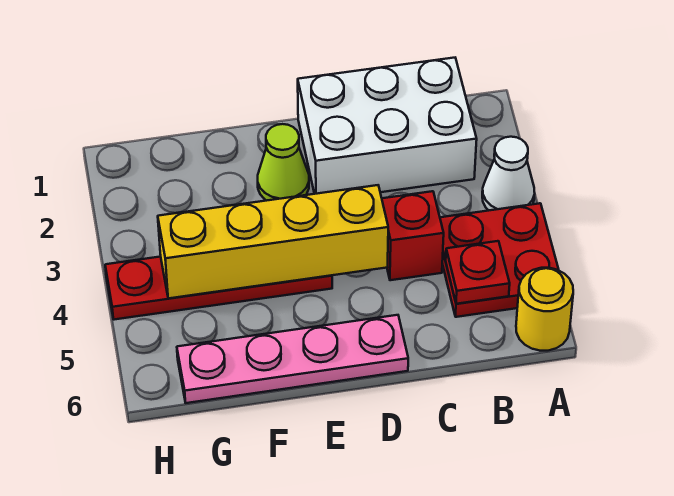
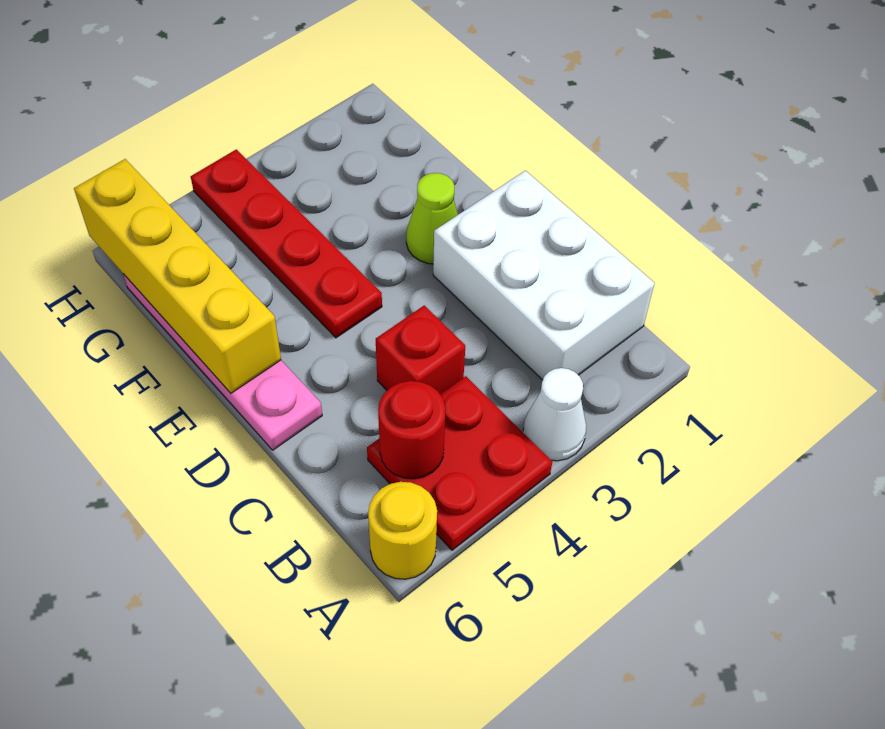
red 1x1 plate [446,241,510,304] -> red 1x1 round brick [378,381,446,479]
yellow 1x4 brick [158,185,388,298] -> yellow 1x4 brick moved to [74,159,281,393]

